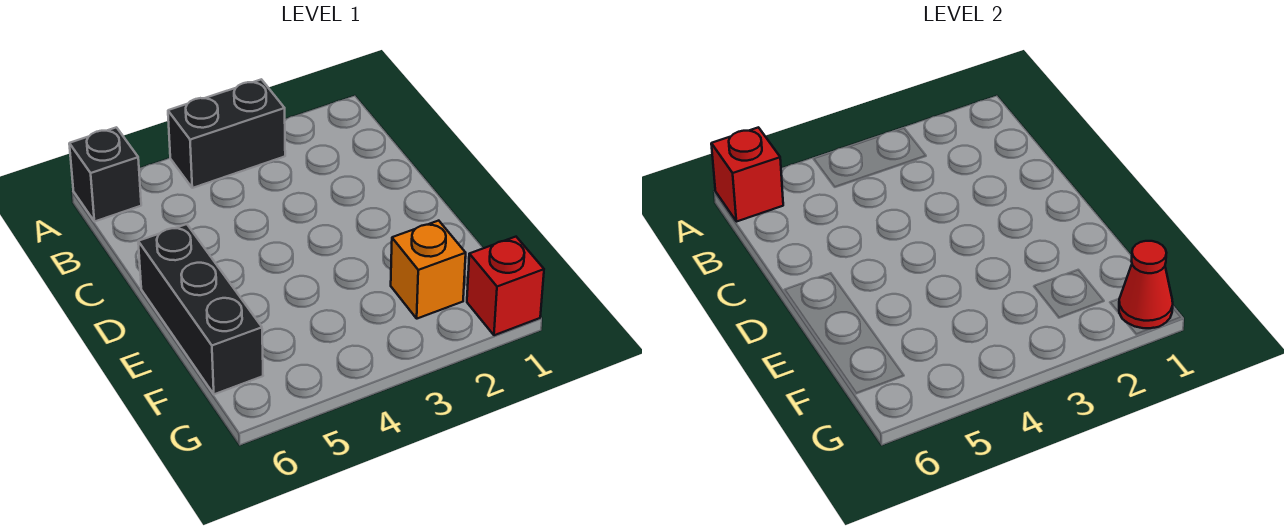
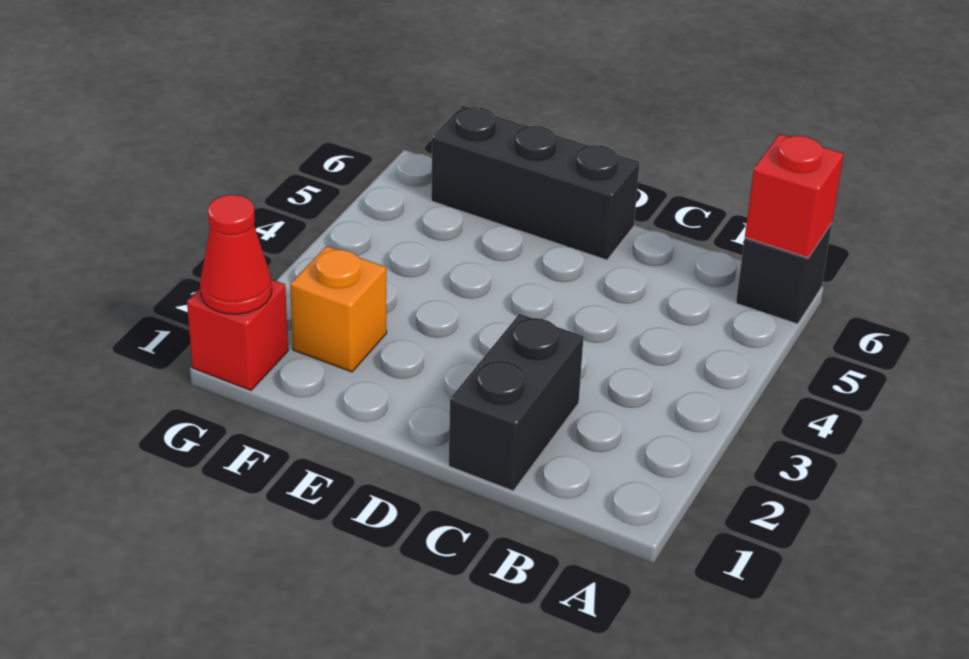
black 1x2 brick [168,79,285,188] -> black 1x2 brick moved to [449,314,584,491]

